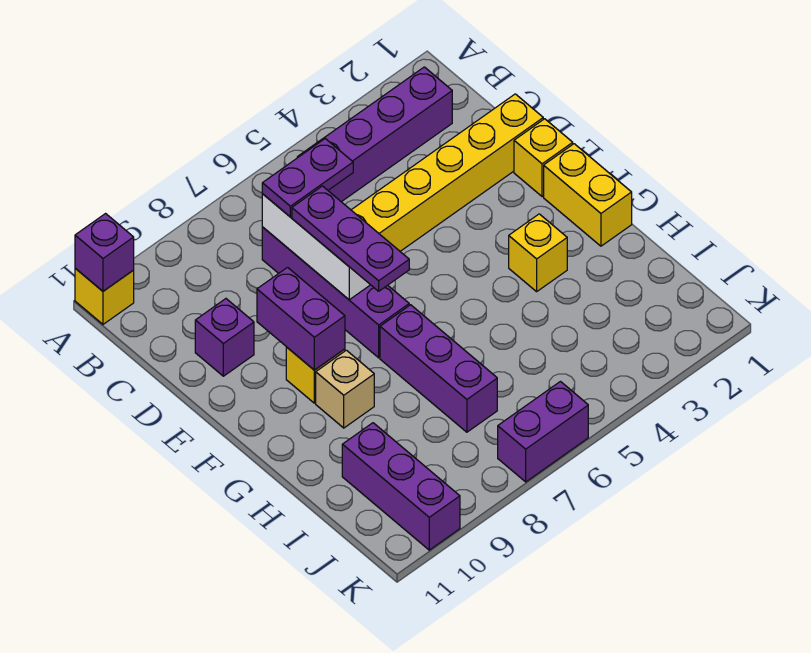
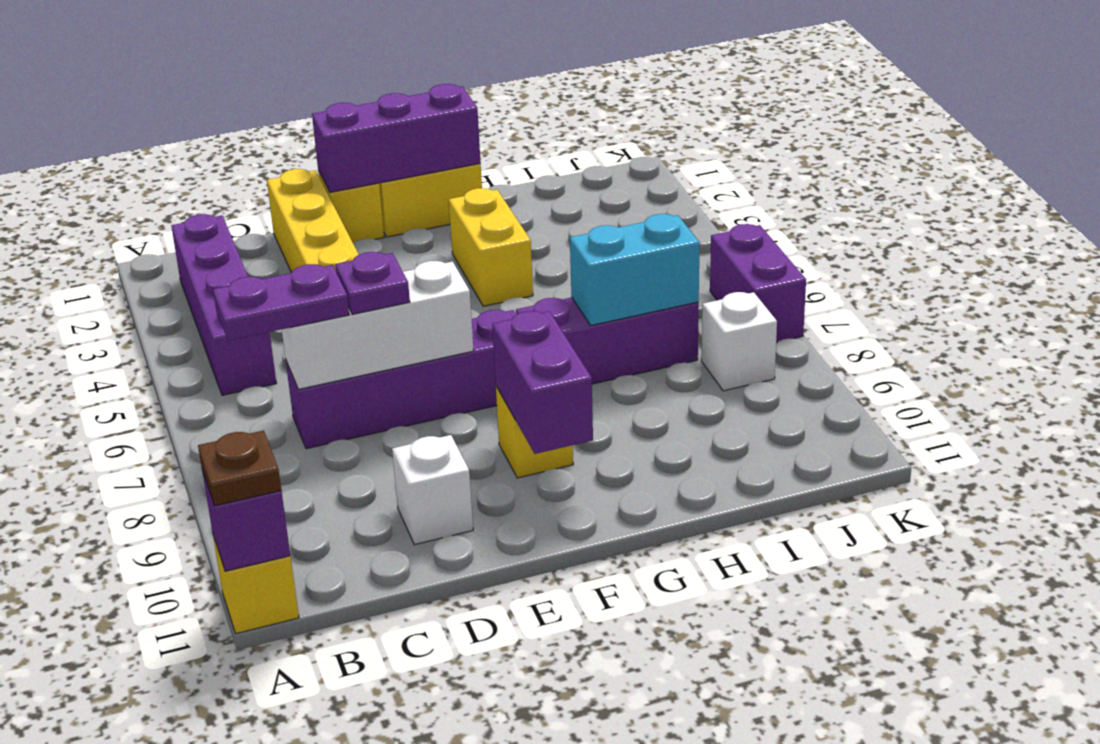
none -> brown 1x1 plate [198,431,281,506]
purple 1x2 plate [262,139,353,217] -> purple 1x2 plate turned to [213,264,349,341]
purple 1x3 plate [292,186,409,291] -> purple 1x1 plate [336,252,410,315]
purple 1x1 brick [195,299,254,376] -> white 1x1 brick [392,435,473,545]
purple 1x2 brick [257,268,345,370] -> purple 1x2 brick turned to [492,311,593,454]
yellow 1x1 brick [509,214,567,292] -> yellow 1x2 brick [449,188,533,306]
tan 1x1 brick [316,350,374,428] -> none
none -> cyan 1x2 brick [570,214,700,325]
purple 1x3 brick [342,423,460,550] -> purple 1x3 brick moved to [312,84,481,192]
none -> white 1x1 brick [701,292,777,391]

